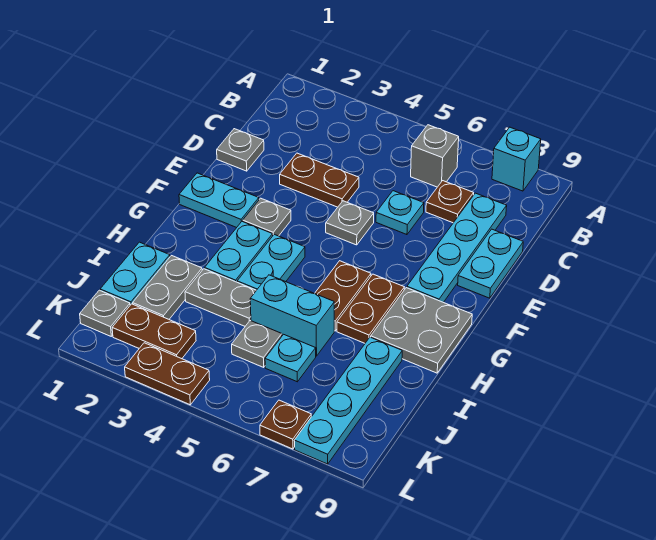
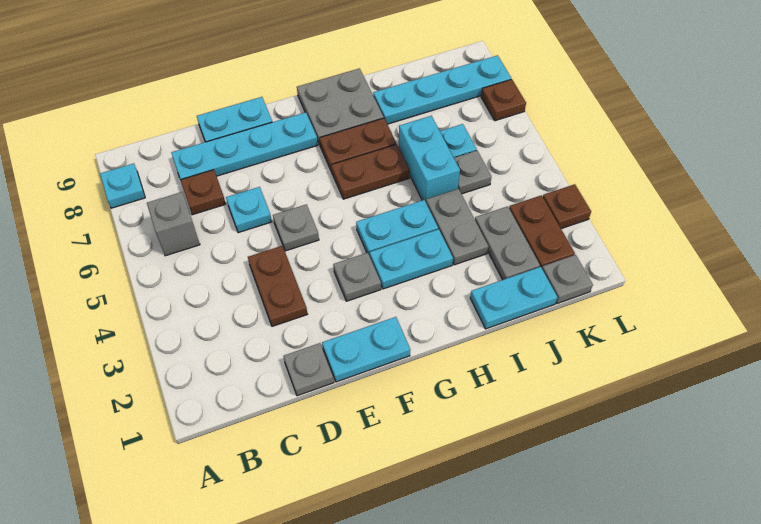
cyan 1x1 brick [492,127,541,191] -> cyan 1x1 plate [100,163,145,208]
cyan 1x2 plate [179,173,259,228] -> cyan 1x2 plate turned to [322,317,410,382]
grey 1x2 plate [133,256,202,319] -> grey 1x2 plate turned to [475,206,540,280]
brown 1x2 plate [125,343,210,405] -> brown 1x1 plate [543,184,591,229]

